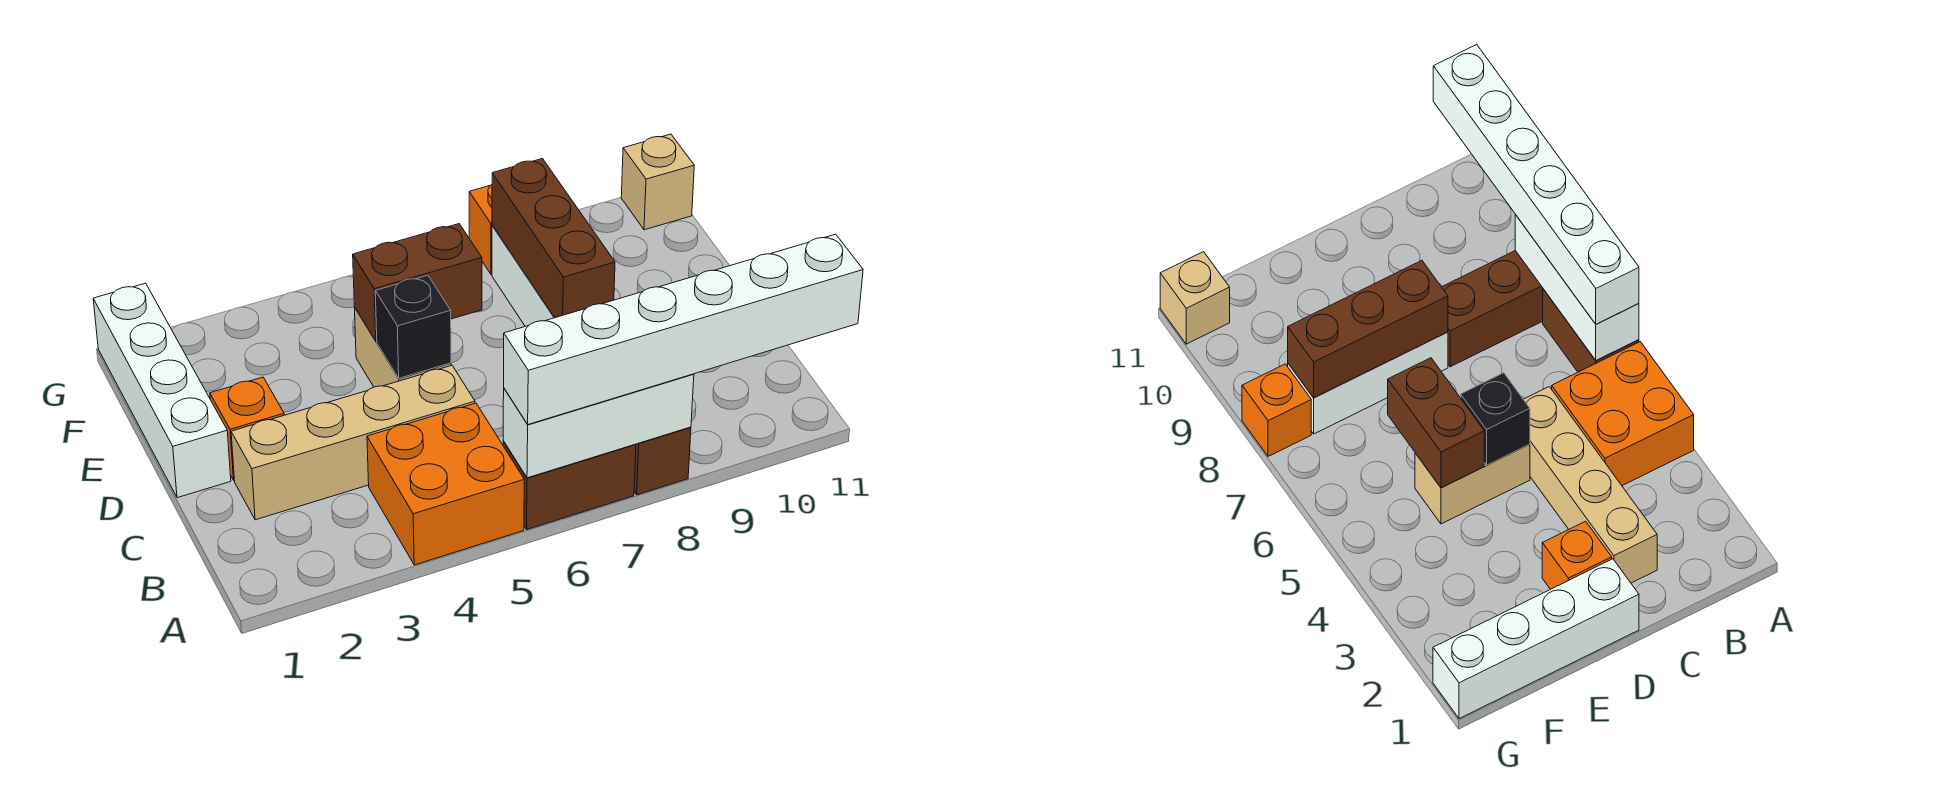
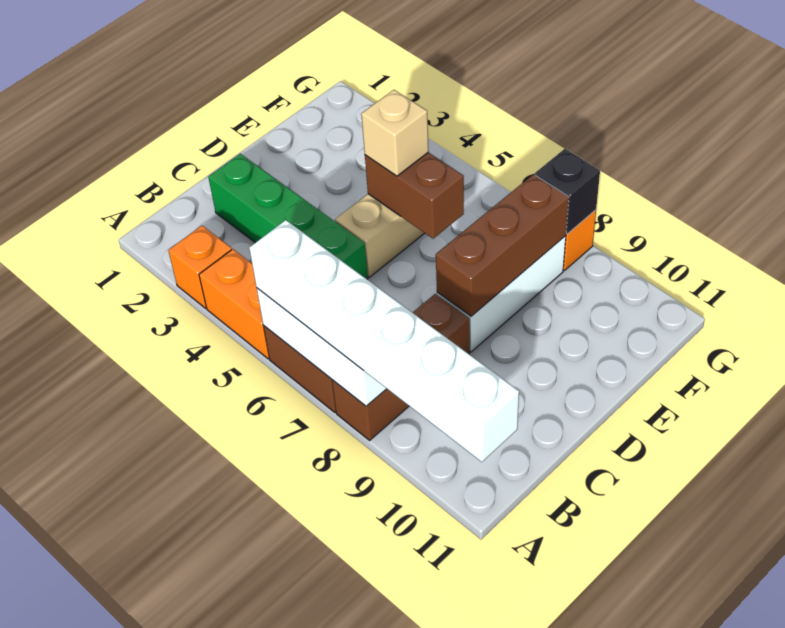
orange 2x2 brick [367,403,524,565] -> orange 1x2 brick [199,249,269,359]
tan 1x4 brick [231,365,475,520] -> green 1x4 brick [208,154,368,279]
white 1x4 brick [93,283,231,498] -> none
orange 1x1 brick [210,377,284,480] -> orange 1x1 brick moved to [168,226,232,308]
black 1x1 brick [375,275,451,378] -> black 1x1 brick moved to [535,149,600,234]
tan 1x1 brick [621,134,694,230] -> tan 1x1 brick moved to [361,90,429,176]

